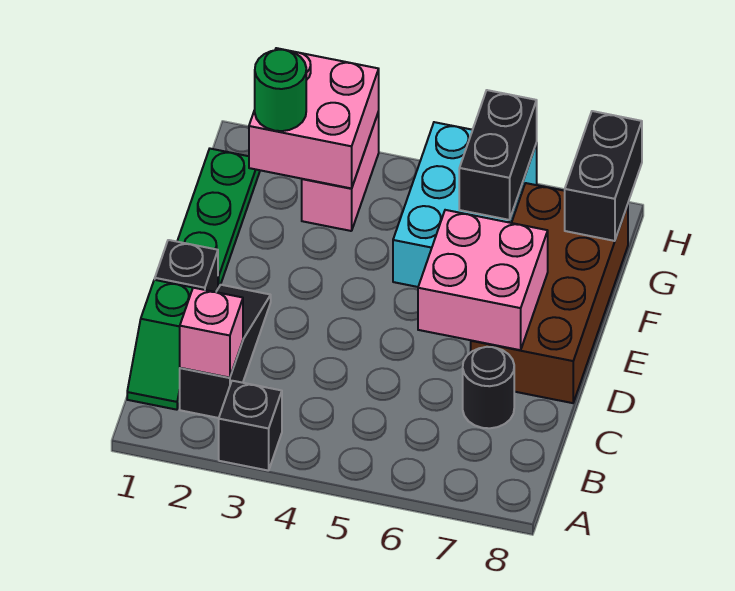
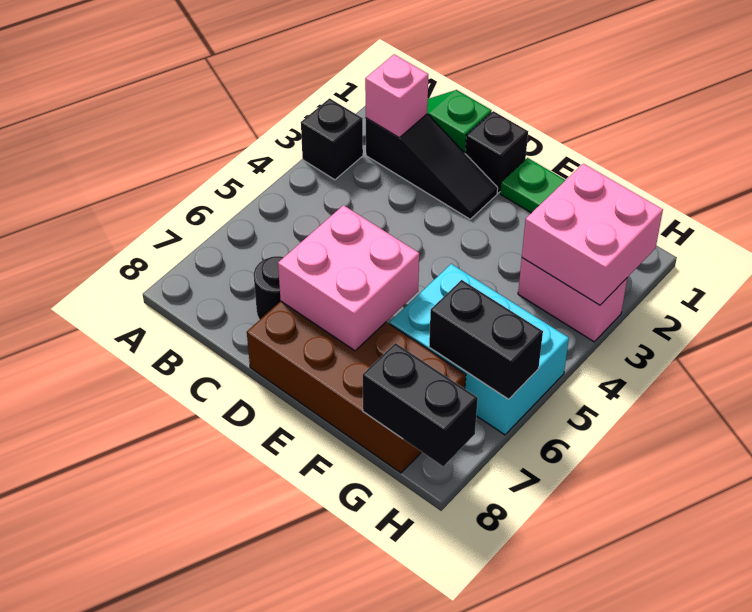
green 1x1 round brick [255,50,306,131] -> none

